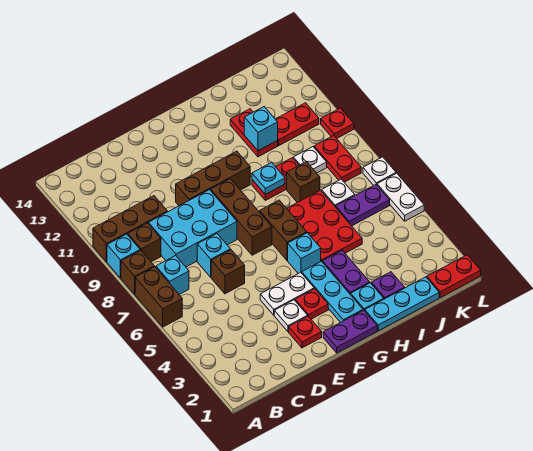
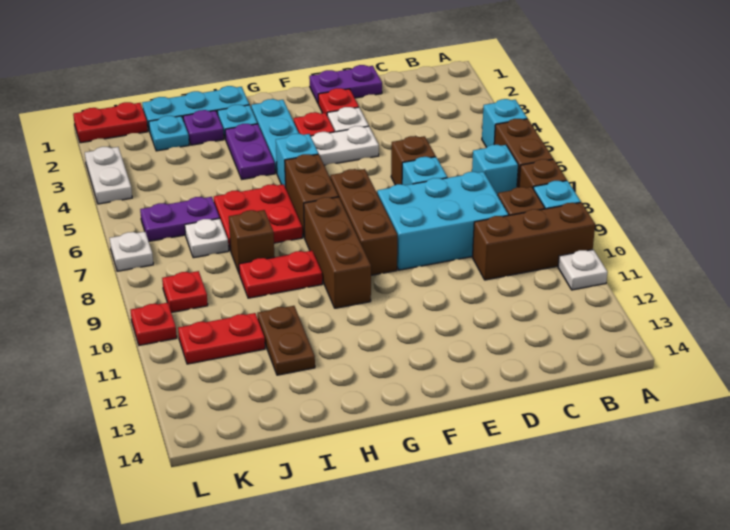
brown 1x3 brick [176,151,250,206] -> brown 1x3 brick turned to [304,197,371,308]
purple 1x2 plate [323,310,377,353] -> purple 1x2 plate moved to [309,65,382,103]
red 2x3 plate [287,190,362,261] -> red 2x2 plate [214,184,302,251]
cyan 1x1 plate [252,163,285,194] -> cyan 1x1 plate moved to [149,116,189,151]
red 1x2 plate [230,109,278,157] -> brown 1x2 plate [257,306,315,375]
cyan 1x1 brick [244,107,278,151] -> cyan 1x1 brick moved to [482,99,527,147]
white 1x1 plate [293,147,327,173] -> white 1x1 plate moved to [558,250,607,290]
red 1x2 plate [314,136,361,182] -> red 1x1 plate [162,271,208,313]
white 1x2 plate [377,173,424,221] -> white 1x2 plate moved to [85,147,132,204]

